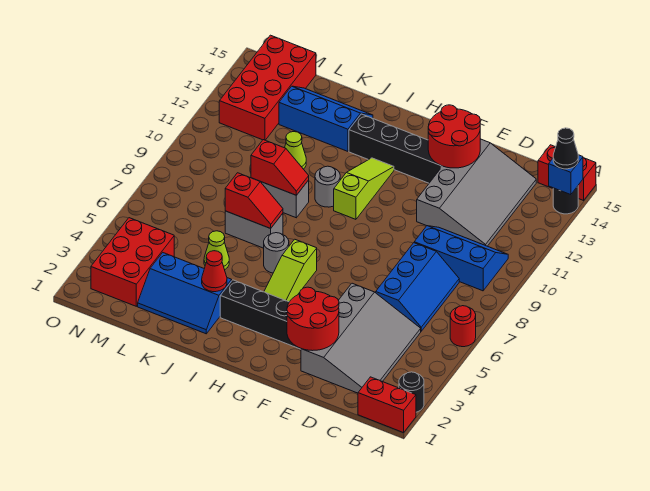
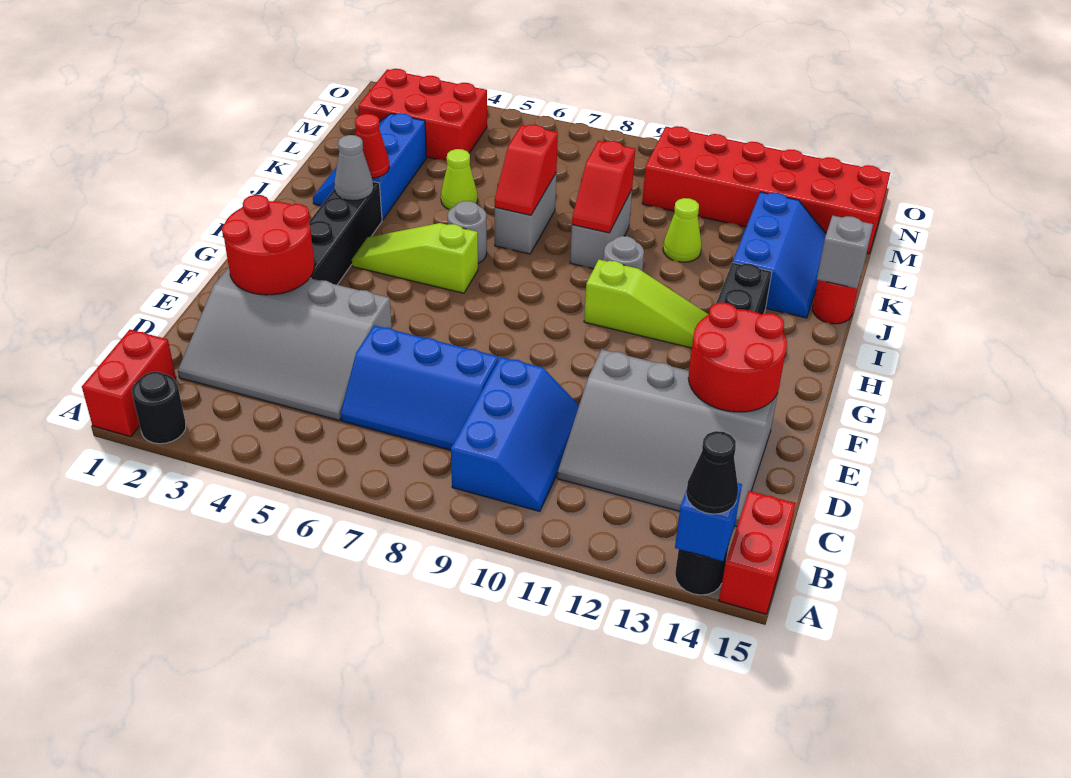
red 1x1 round brick [450,306,476,347] -> red 1x1 round brick moved to [812,280,859,324]
none -> grey 1x1 cone [334,135,373,201]
none -> grey 1x1 brick [817,216,873,289]
red 2x4 brick [219,35,316,140] -> red 2x6 brick [642,126,890,254]

